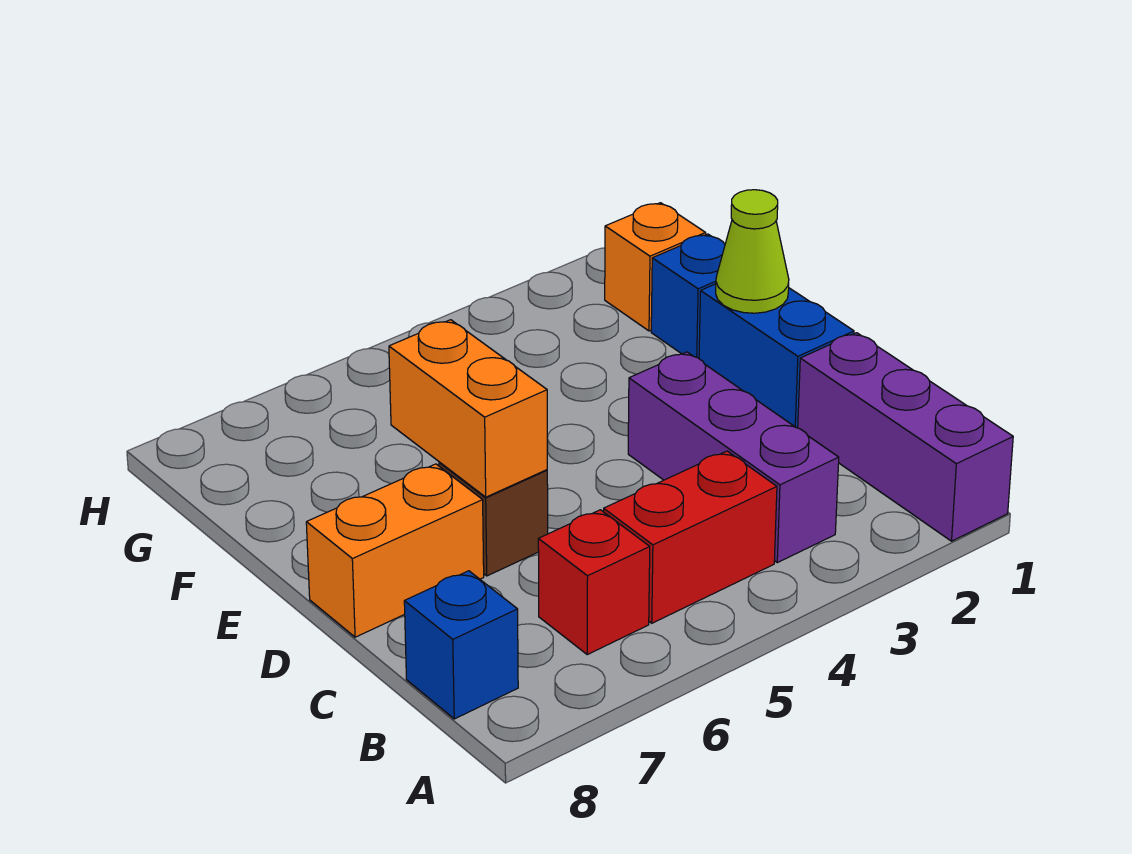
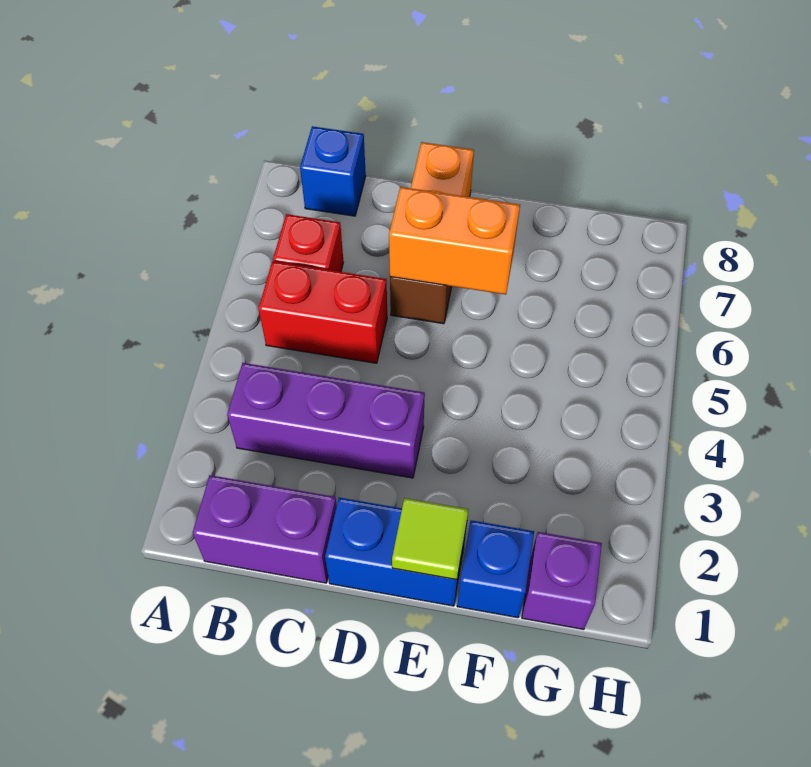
purple 1x3 brick [798,333,1013,541] -> purple 1x2 brick [193,475,337,583]
red 1x2 brick [604,451,777,623] -> red 1x2 brick turned to [259,261,387,363]
lime 1x1 cone [716,190,789,313] -> lime 1x1 tile [392,498,469,580]
orange 1x1 brick [605,203,706,331] -> purple 1x1 brick [522,532,602,629]

